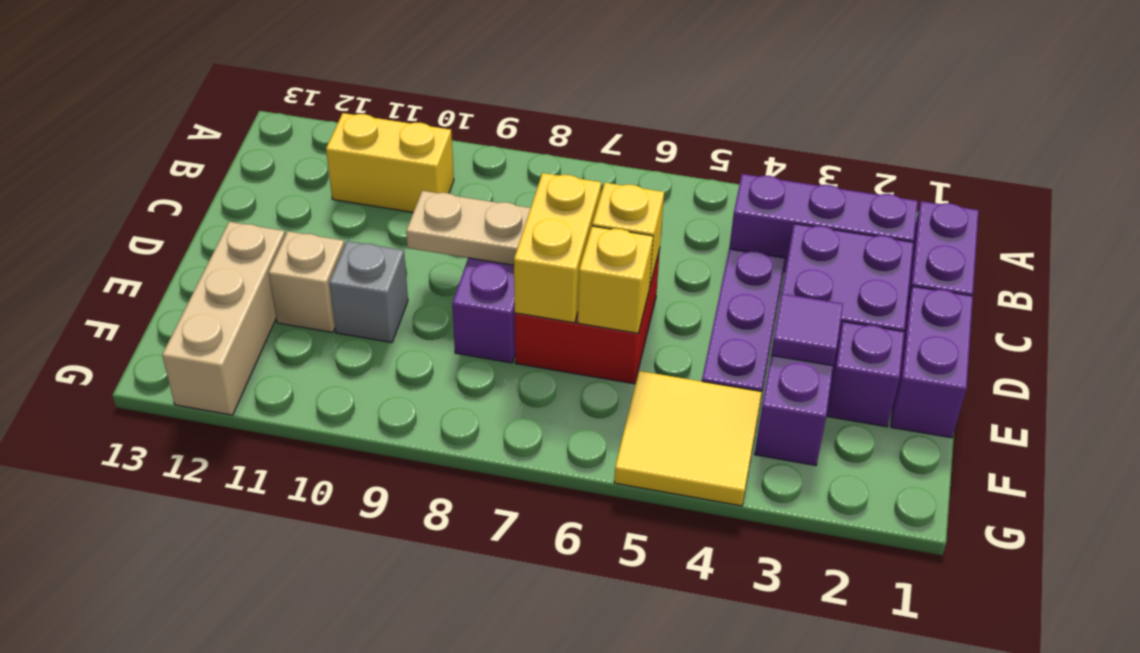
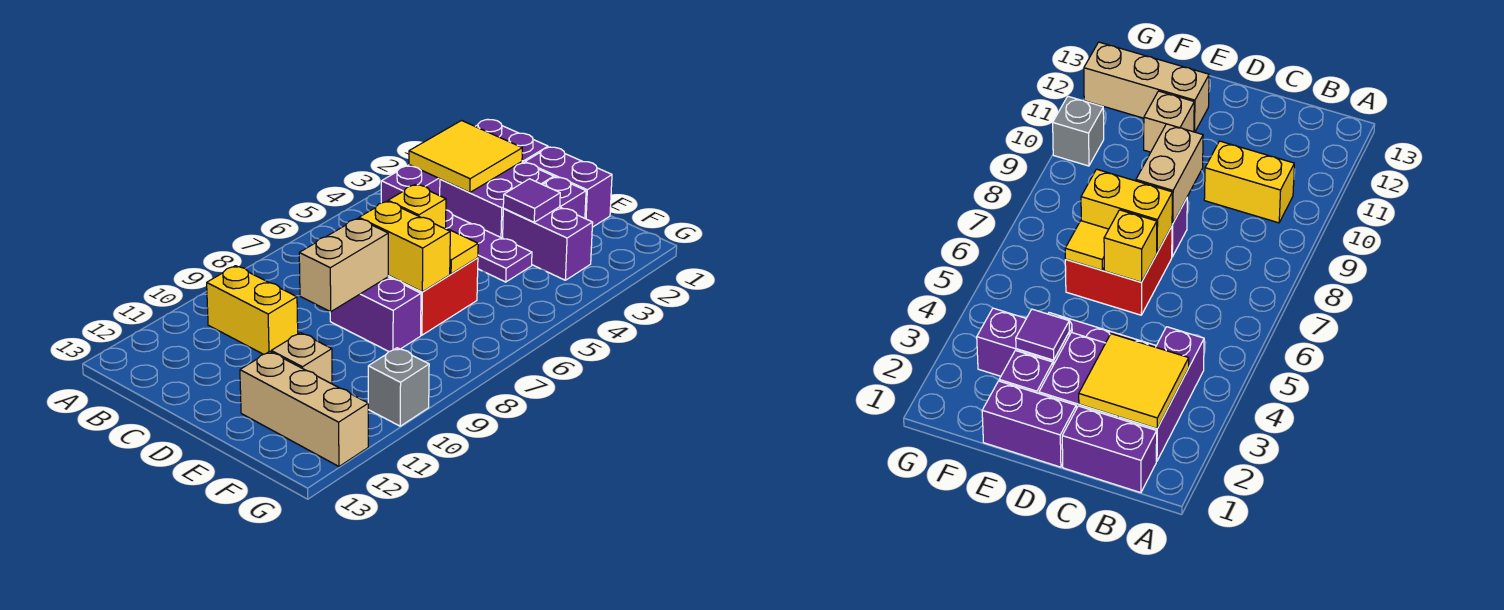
yellow 1x2 brick [326,113,454,212] -> yellow 1x2 brick turned to [207,266,298,354]
tan 1x2 plate [406,191,531,265] -> tan 1x2 brick [299,218,388,312]
yellow 1x1 brick [578,226,653,333] -> yellow 1x1 tile [446,229,478,274]
grey 1x1 brick [329,241,408,343] -> grey 1x1 brick moved to [368,348,429,426]
yellow 2x2 tile [614,371,762,506] -> yellow 2x2 tile moved to [409,121,522,192]

